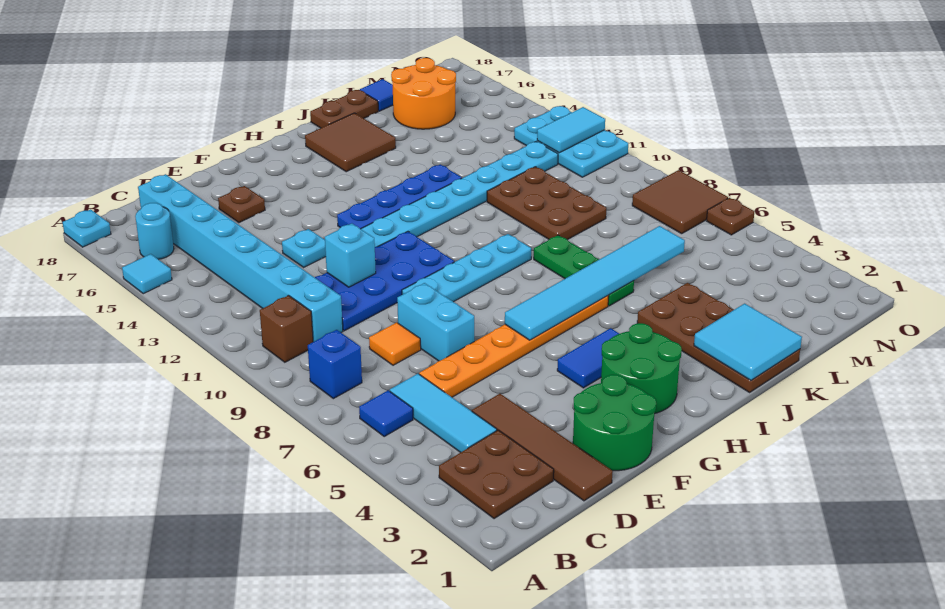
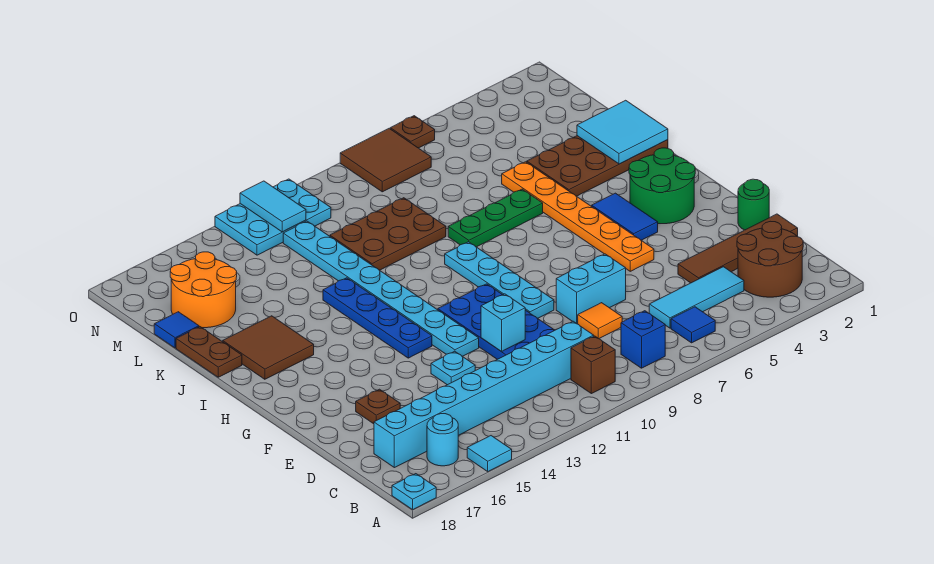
brown 2x2 plate [439,430,554,519] -> brown 2x2 round brick [737,221,803,297]
orange 1x6 plate [419,296,608,397] -> orange 1x6 plate moved to [502,162,654,271]
green 2x2 round brick [573,375,656,471] -> green 1x1 round brick [738,179,769,230]
cyan 1x6 tile [505,226,685,340] -> none

